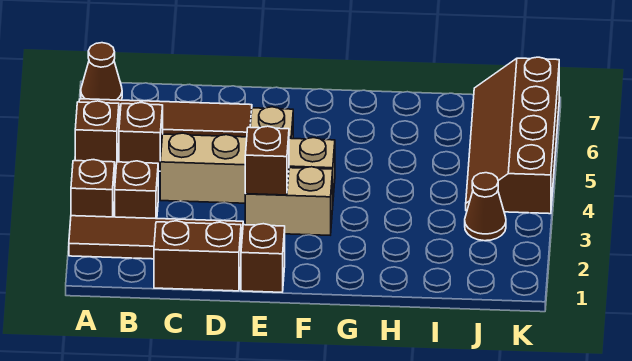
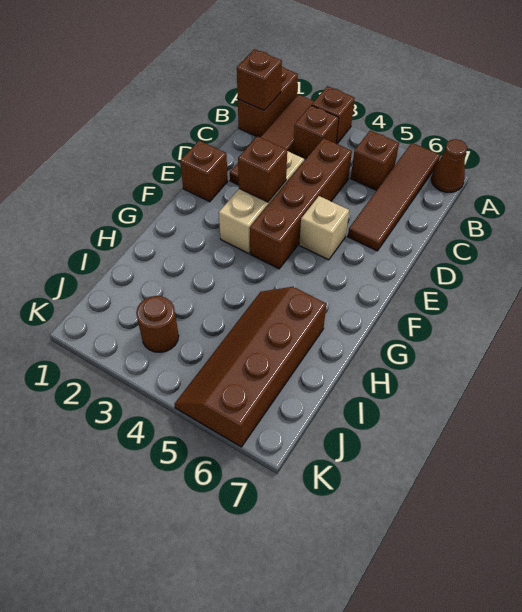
brown 1x1 brick [75,101,119,170] -> brown 1x1 brick moved to [237,49,282,110]
brown 1x2 brick [154,221,241,291] -> brown 1x2 brick moved to [238,66,298,137]
tan 1x4 brick [160,133,335,203] -> brown 1x4 brick [250,138,352,269]
tan 1x2 brick [245,167,333,235] -> tan 1x3 brick [219,151,304,254]
brown 1x1 cone [465,173,506,241] -> brown 1x1 round brick [136,296,179,353]
brown 2x4 slope [466,57,559,214] -> brown 2x4 slope turned to [174,287,326,447]

